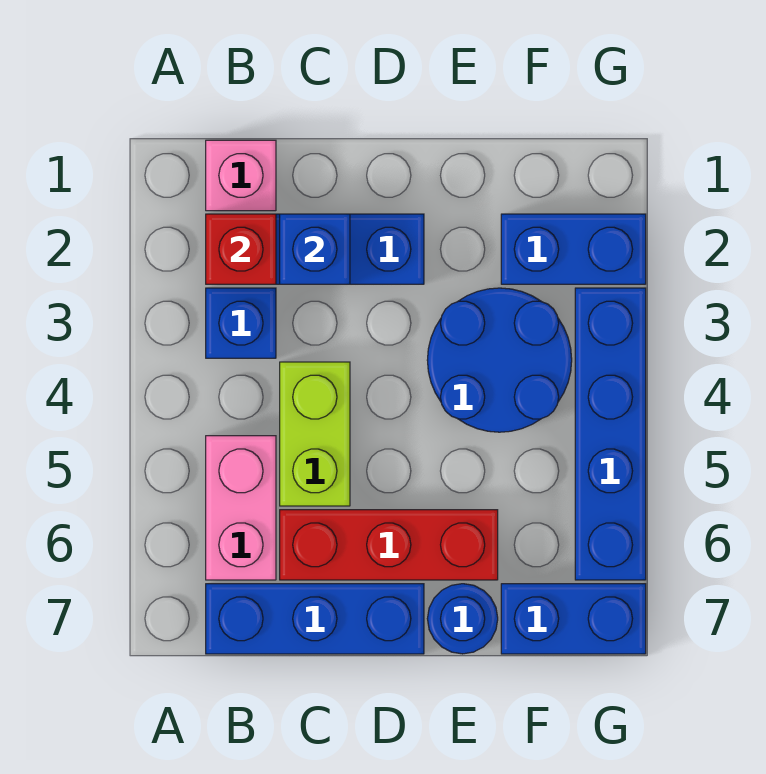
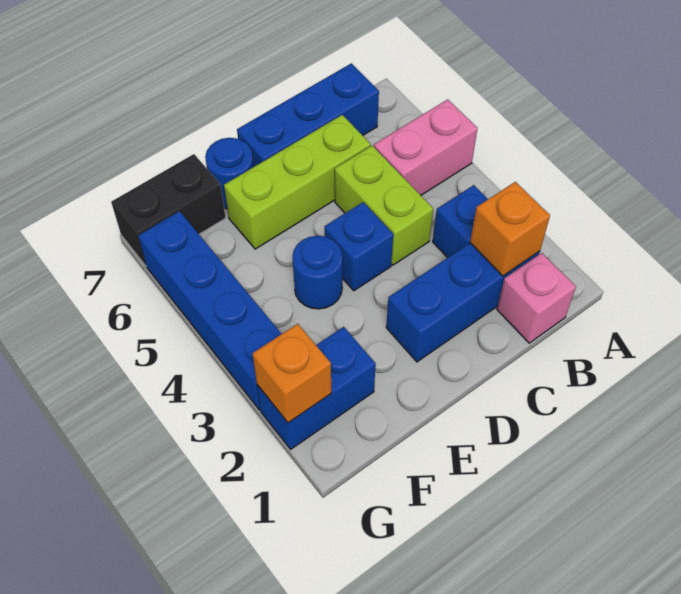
red 1x1 brick [206,214,276,284] -> orange 1x1 brick [470,182,550,276]
pink 1x2 brick [206,436,276,580] -> pink 1x2 brick turned to [374,99,478,195]
blue 1x1 brick [280,214,350,284] -> blue 1x1 brick moved to [324,202,393,291]
red 1x3 brick [280,510,498,580] -> lime 1x3 brick [224,115,371,249]
blue 2x2 round brick [427,288,572,432] -> blue 1x1 round brick [293,236,342,309]
blue 1x2 brick [501,584,646,654] -> black 1x2 brick [111,154,226,266]
none -> orange 1x1 brick [252,324,331,423]

